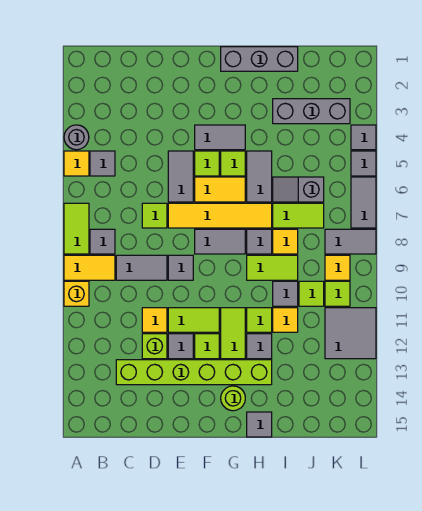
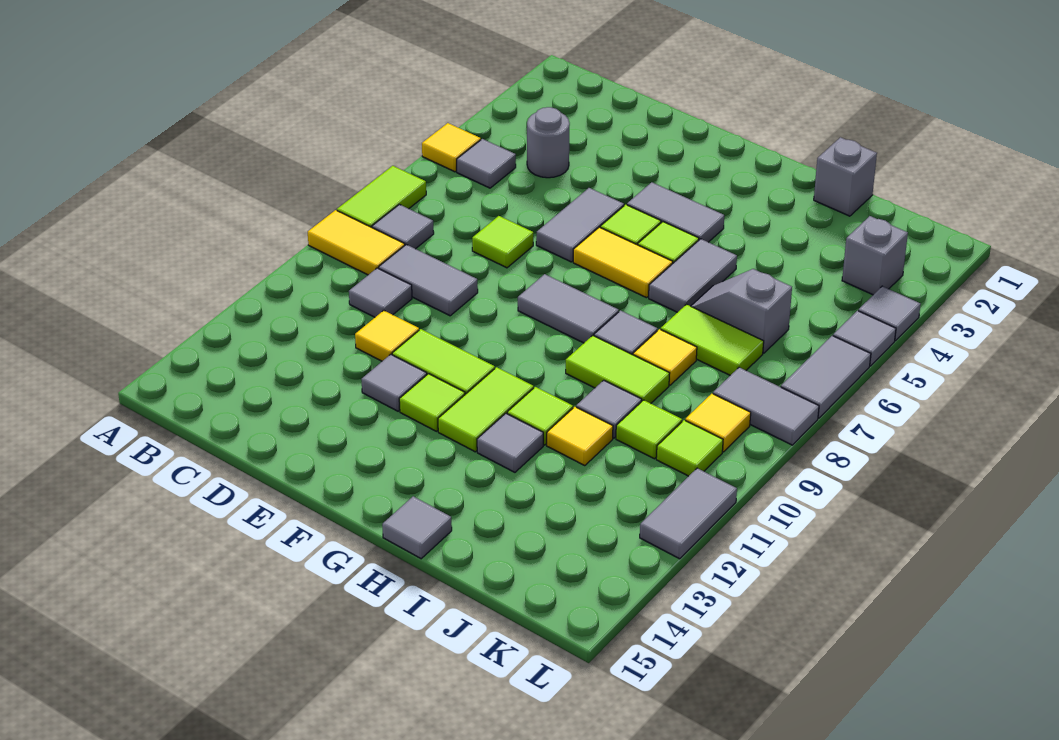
grey 1x1 round brick [64,125,89,150] -> grey 1x1 round brick moved to [527,107,570,178]
yellow 1x1 brick [64,281,89,306] -> none
lime 1x6 brick [116,360,272,385] -> none
lime 1x1 brick [142,334,167,359] -> none
yellow 1x4 tile [168,203,272,228] -> none
grey 1x1 tile [168,255,193,280] -> grey 1x1 tile moved to [349,268,412,317]
grey 1x3 brick [221,47,298,71] -> grey 1x1 brick [814,137,877,216]
lime 1x1 round brick [221,386,245,411] -> none
grey 1x3 brick [273,99,350,124] -> grey 1x1 brick [842,216,908,295]
grey 2x2 tile [325,308,376,359] -> grey 1x2 tile [640,468,737,559]

